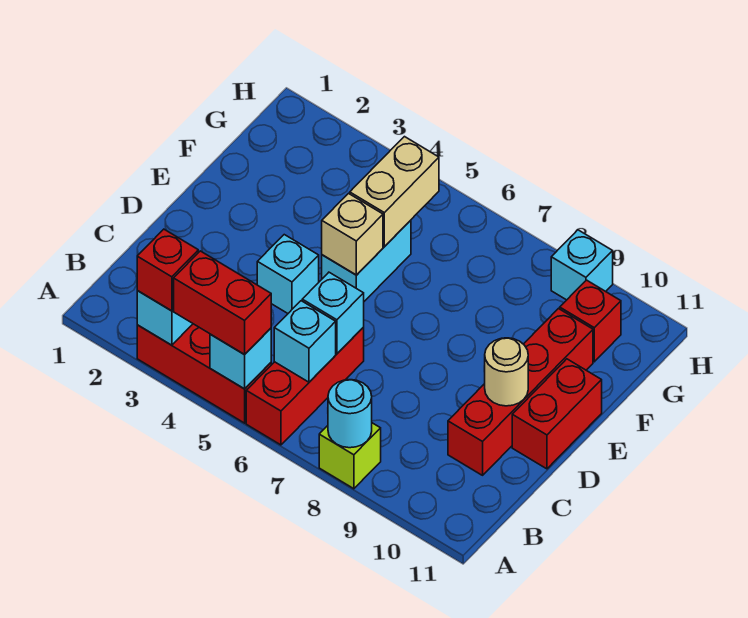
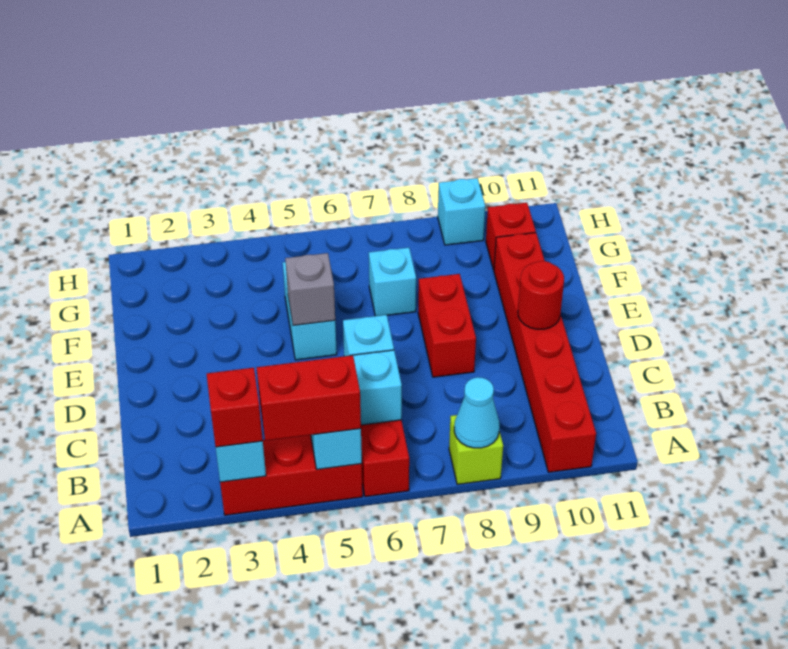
cyan 1x1 round brick [328,380,372,448] -> cyan 1x1 cone [454,377,500,448]
red 1x4 brick [448,309,593,475] -> red 1x6 brick [494,233,596,472]
cyan 1x1 brick [257,235,319,313] -> cyan 1x1 brick moved to [369,248,416,316]
tan 1x1 round brick [484,338,528,406] -> red 1x1 round brick [518,261,564,329]
red 1x2 brick [512,359,602,469] -> red 1x2 brick moved to [418,274,476,377]
tan 1x1 brick [322,194,383,275] -> grey 1x1 brick [285,253,335,325]
tan 1x2 brick [350,137,439,247] -> none

